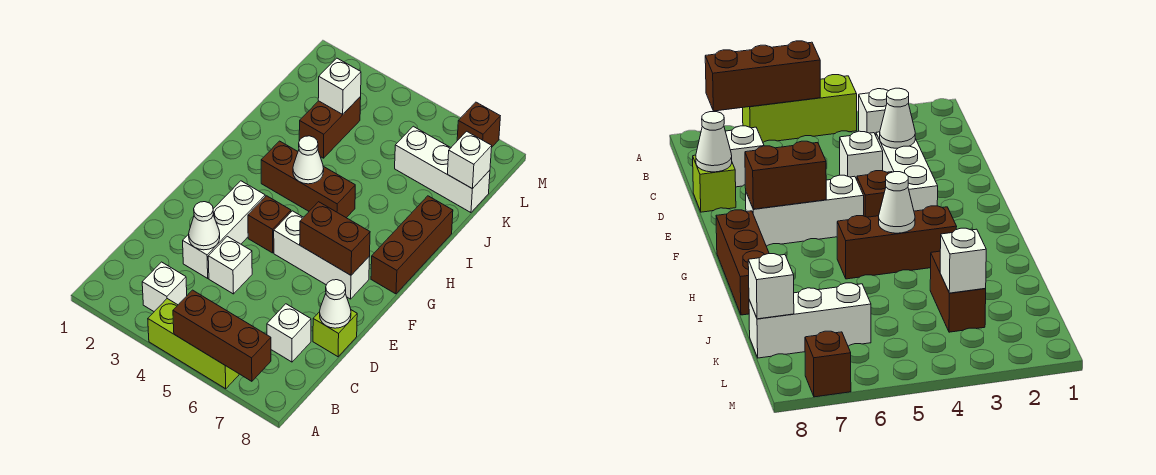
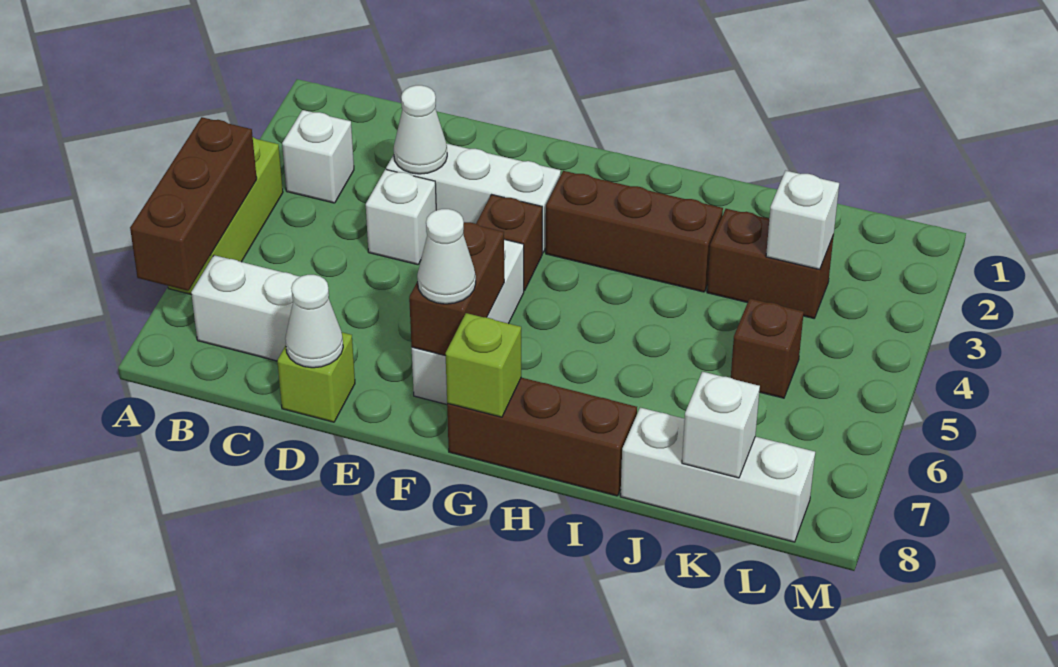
white 1x1 brick [267,304,311,362] -> white 1x2 brick [191,255,300,361]
none -> lime 1x1 brick [446,313,521,417]
brown 1x3 brick [261,141,355,218] -> brown 1x3 brick turned to [546,171,723,292]
white 1x1 cone [293,136,324,184] -> white 1x1 cone moved to [417,209,476,304]
white 1x3 brick [395,126,490,213] -> white 1x3 brick turned to [620,408,815,542]
brown 1x1 brick [457,102,500,147] -> brown 1x1 brick moved to [731,299,804,398]

